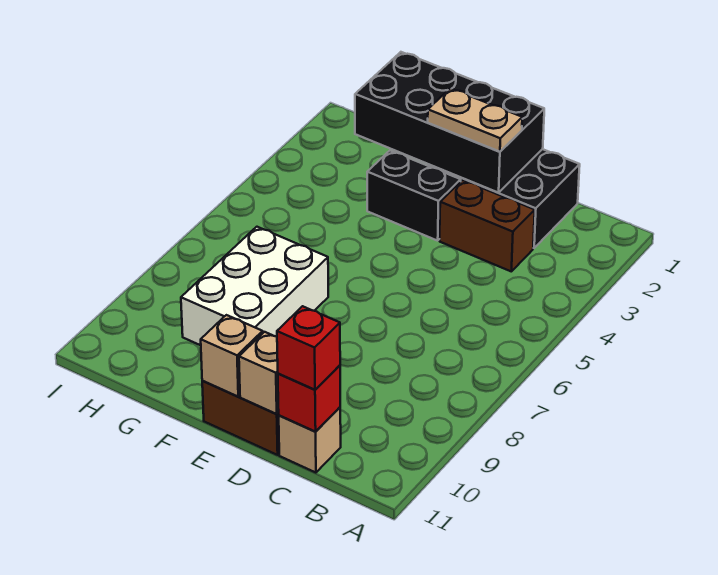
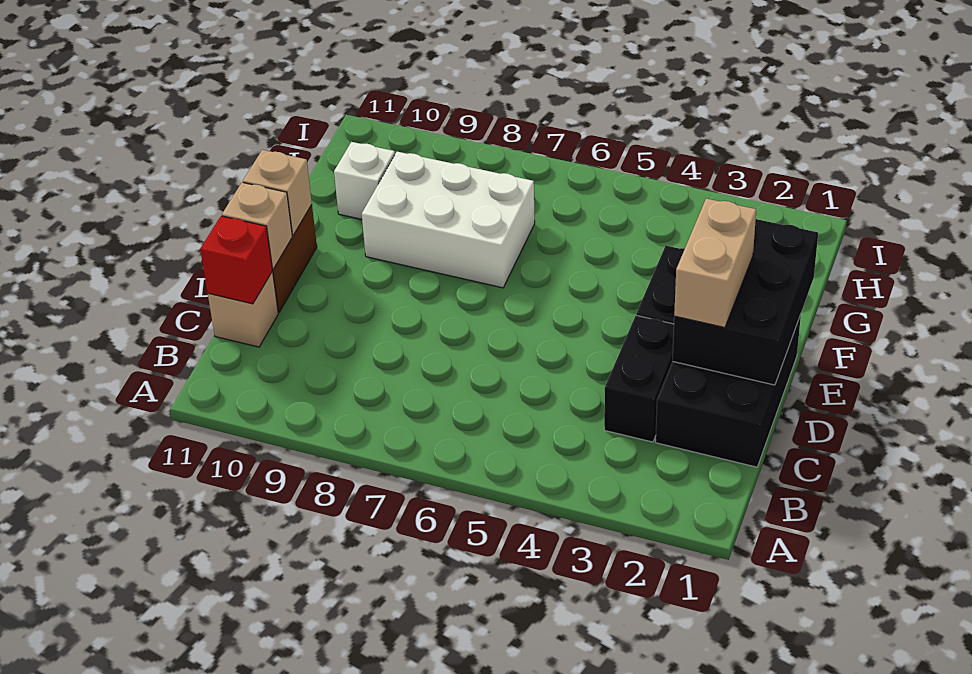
brown 1x2 brick [440,180,535,271] -> black 1x2 brick [604,315,674,442]
red 1x1 brick [277,306,340,390] -> none
black 2x4 brick [355,52,544,193] -> black 2x3 brick [672,219,818,385]
tan 1x2 plate [428,88,522,152] -> tan 1x2 brick [674,199,756,327]
none -> white 1x1 brick [334,142,395,219]

